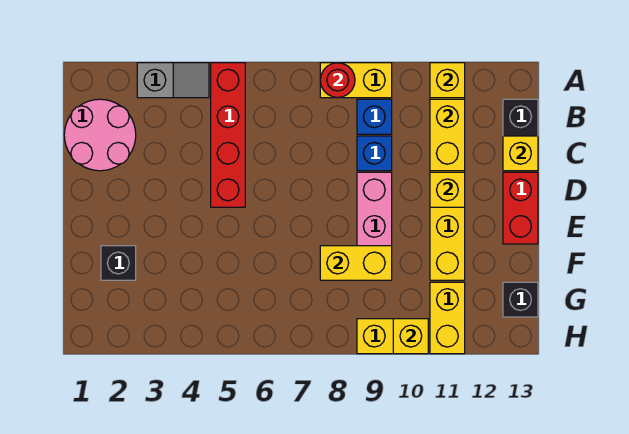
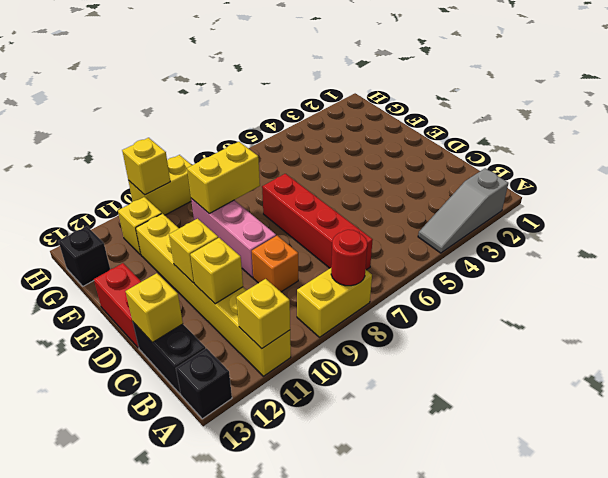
grey 1x2 slope [137,63,209,98] -> grey 1x3 slope [418,168,508,253]
red 1x4 brick [211,63,245,207] -> red 1x4 brick moved to [262,174,373,270]
pink 2x2 round brick [64,99,136,171] -> none
blue 1x1 brick [357,99,392,134] -> none
yellow 1x2 brick [430,99,465,171] -> yellow 1x1 brick [190,238,243,304]
blue 1x1 brick [357,136,392,171] -> orange 1x1 brick [252,236,298,292]
black 1x1 brick [101,246,136,280] -> black 1x1 brick moved to [176,348,232,419]
yellow 1x2 brick [430,282,465,354] -> yellow 1x1 brick [118,197,162,255]

